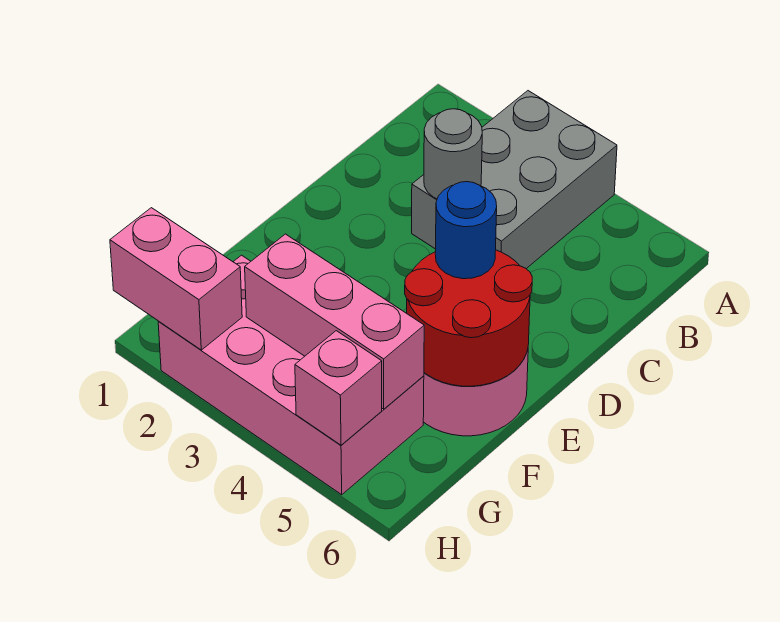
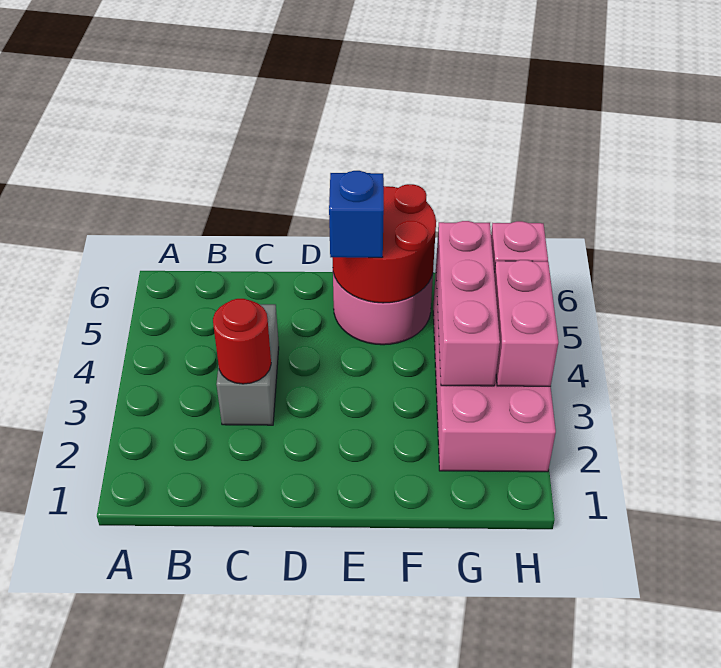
grey 2x3 brick [412,91,617,269] -> grey 1x2 brick [216,304,279,425]
grey 1x1 round brick [424,109,482,199] -> red 1x1 round brick [213,299,271,384]
blue 1x1 round brick [435,182,497,279] -> blue 1x1 brick [329,171,384,258]
pink 1x2 brick [110,208,242,350] -> pink 1x2 brick moved to [494,260,558,386]

